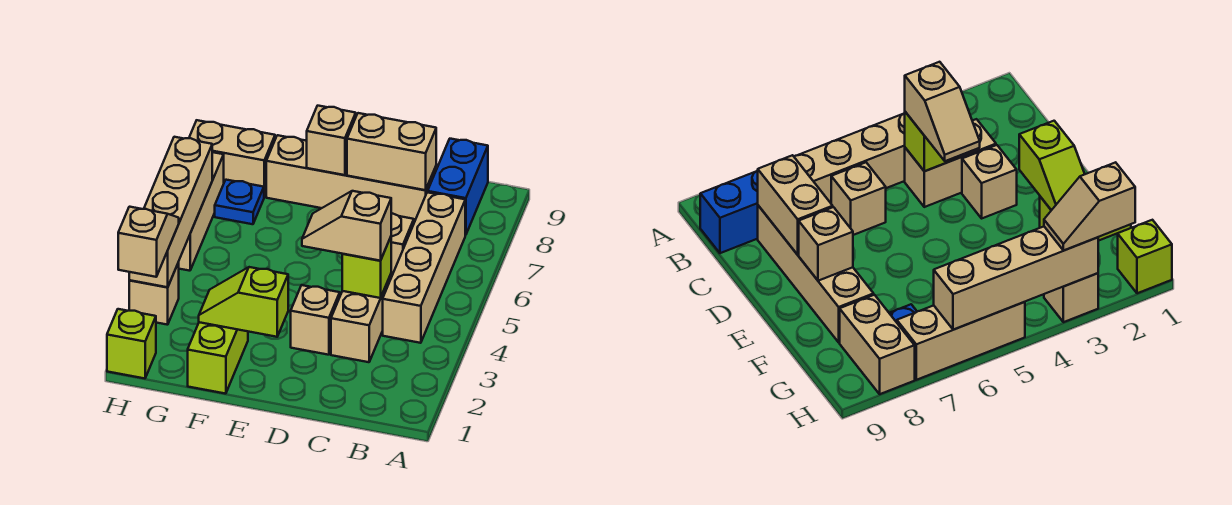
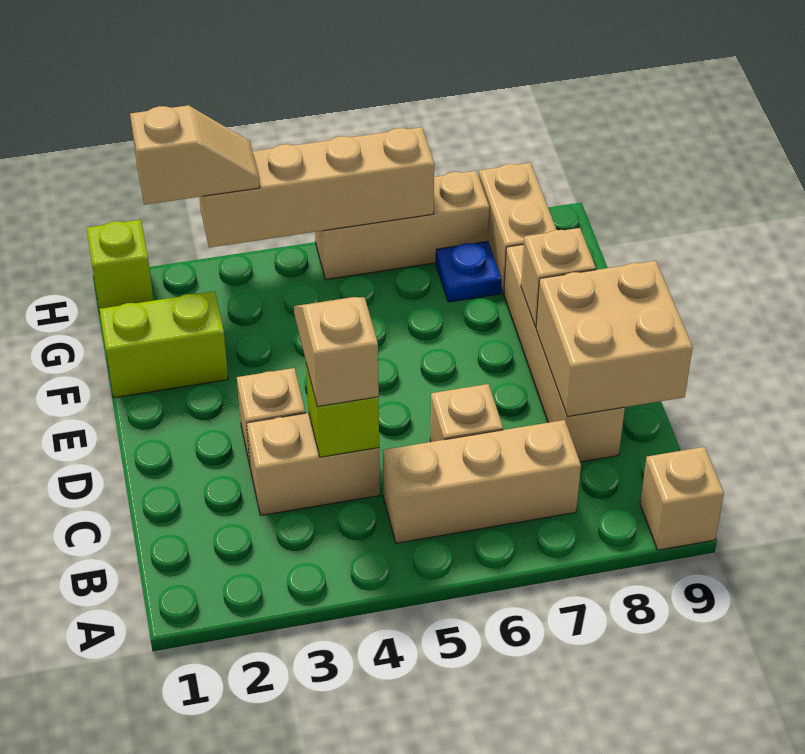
tan 1x4 brick [383,192,465,343] -> tan 1x3 brick [383,420,581,543]
blue 1x2 brick [428,139,488,235] -> none
tan 1x2 brick [347,113,436,190] -> tan 2x2 brick [536,261,693,417]
lime 1x2 slope [199,267,288,337] -> none
tan 1x1 brick [129,263,179,325] -> tan 1x1 brick moved to [640,447,724,550]

